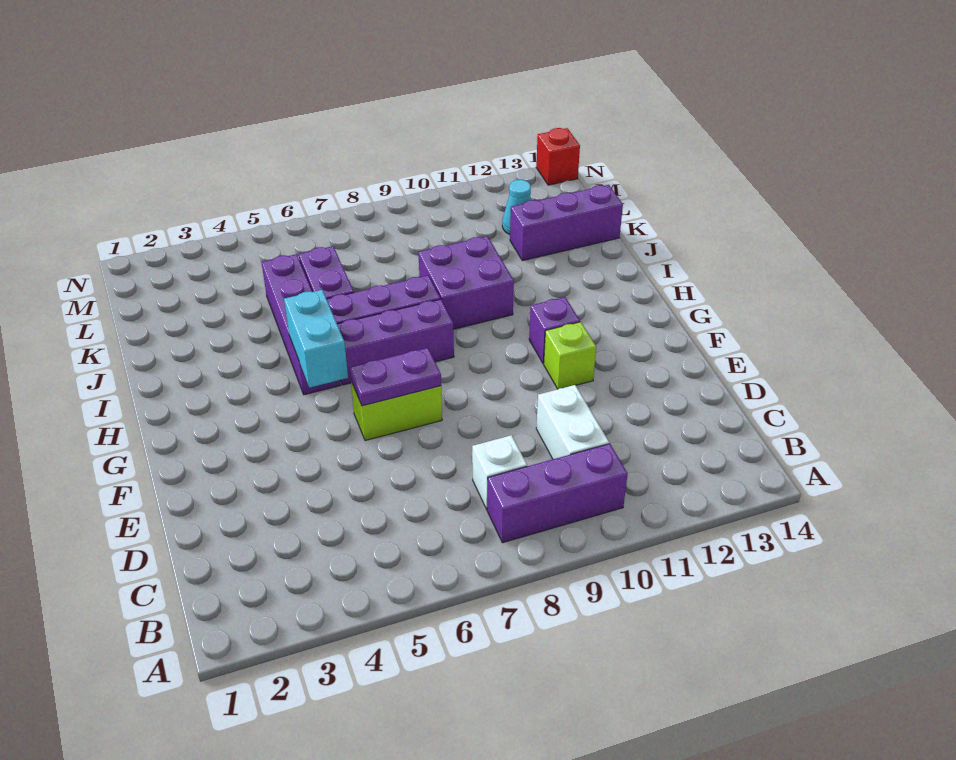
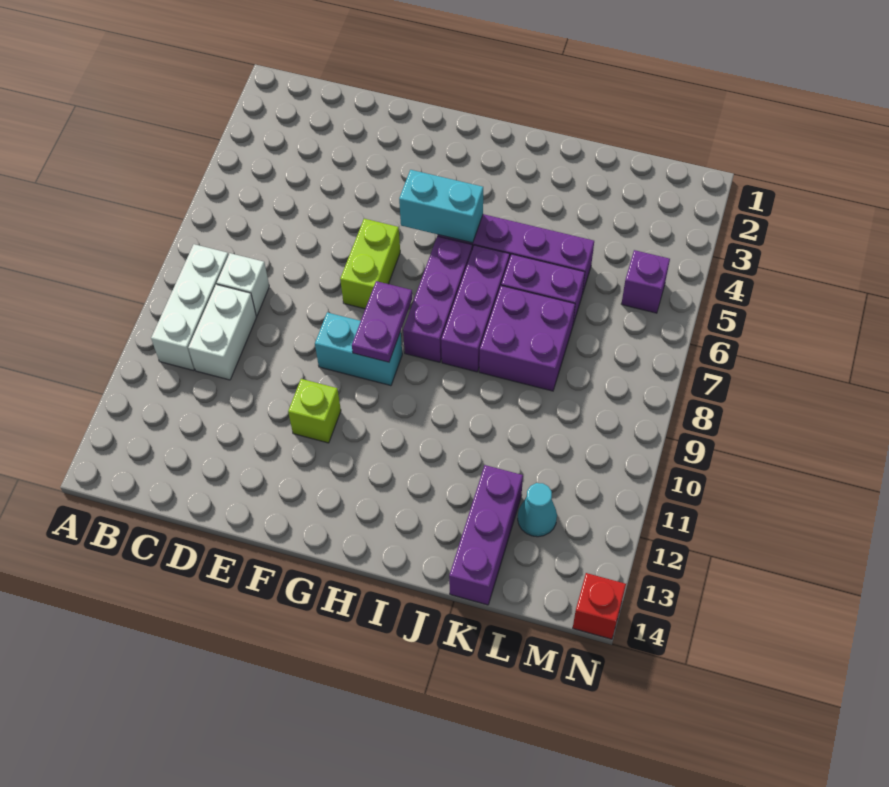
purple 1x3 brick [487,444,628,543] -> white 1x3 brick [151,244,229,370]
white 1x2 brick [536,385,609,459] -> white 1x2 brick turned to [188,285,256,380]
purple 1x2 plate [349,348,441,406] -> purple 1x2 plate moved to [352,281,412,362]
none -> cyan 1x2 brick [315,312,402,386]
purple 1x1 brick [529,297,580,364] -> purple 1x1 brick moved to [621,250,670,313]
purple 2x2 brick [418,236,514,329] -> purple 2x2 brick moved to [479,286,575,391]

